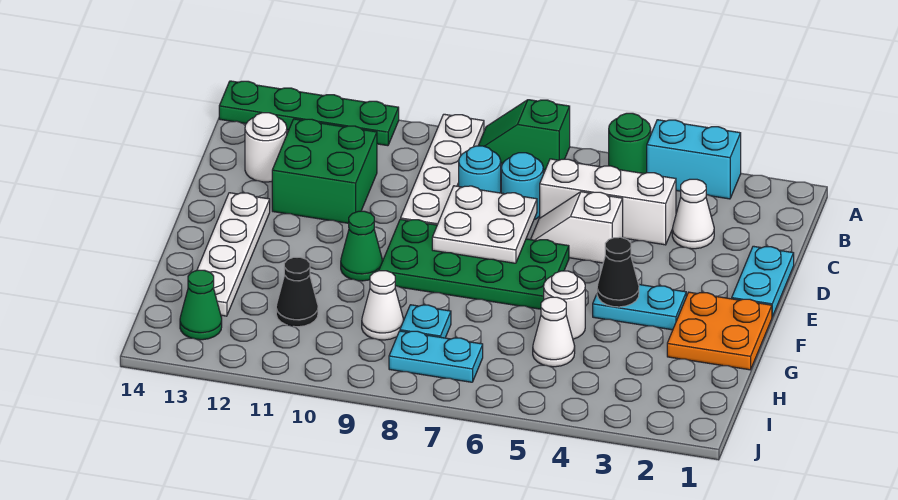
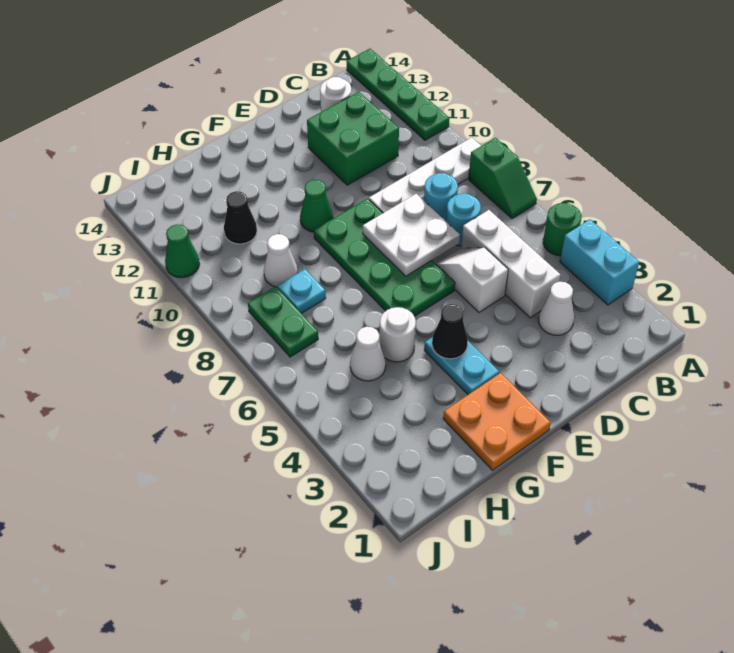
green 1x2 slope [478,100,570,170] -> green 1x2 slope turned to [469,138,537,219]
cyan 1x2 plate [732,246,794,317] -> none
white 1x4 plate [197,193,270,316] -> none
cyan 1x2 plate [389,331,483,382] -> green 1x2 plate [248,286,318,357]
green 1x1 cone [180,270,222,340] -> green 1x1 cone moved to [165,224,199,278]

